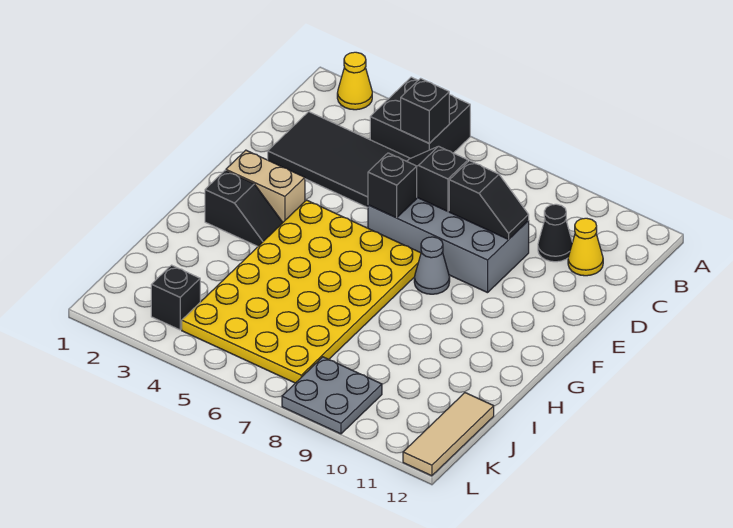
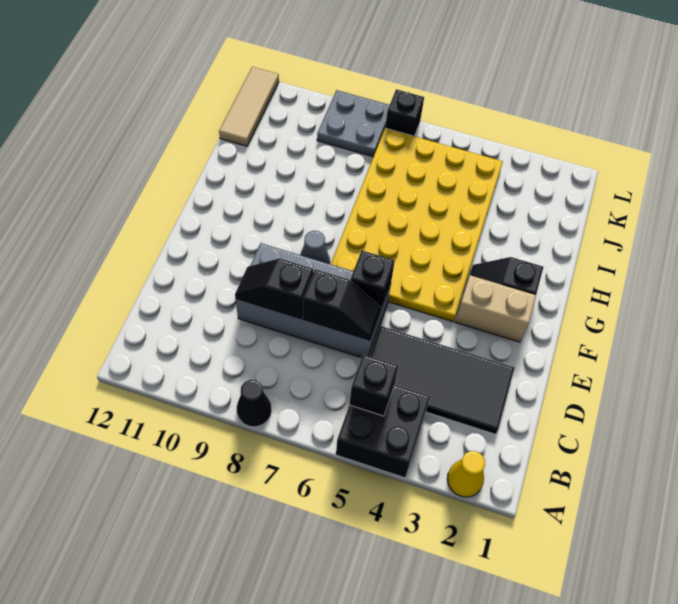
black 1x1 cone [538,204,572,262] -> black 1x1 cone moved to [237,380,272,427]
yellow 1x1 cone [568,218,603,276] -> none
black 1x1 brick [151,265,200,330] -> black 1x1 brick moved to [385,89,424,136]

